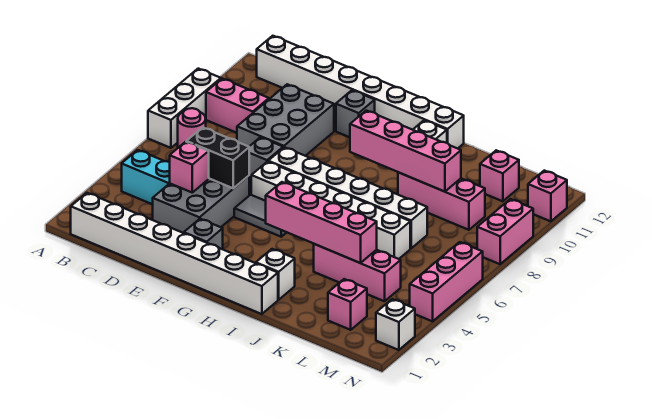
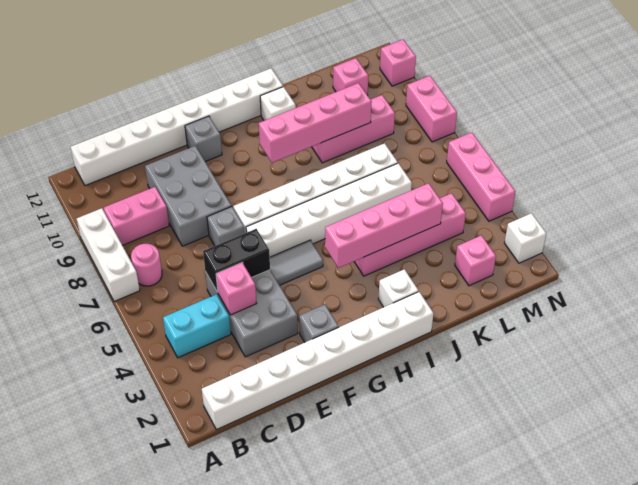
pink 1x3 brick [314,244,401,301] -> pink 1x4 brick [354,193,466,276]

